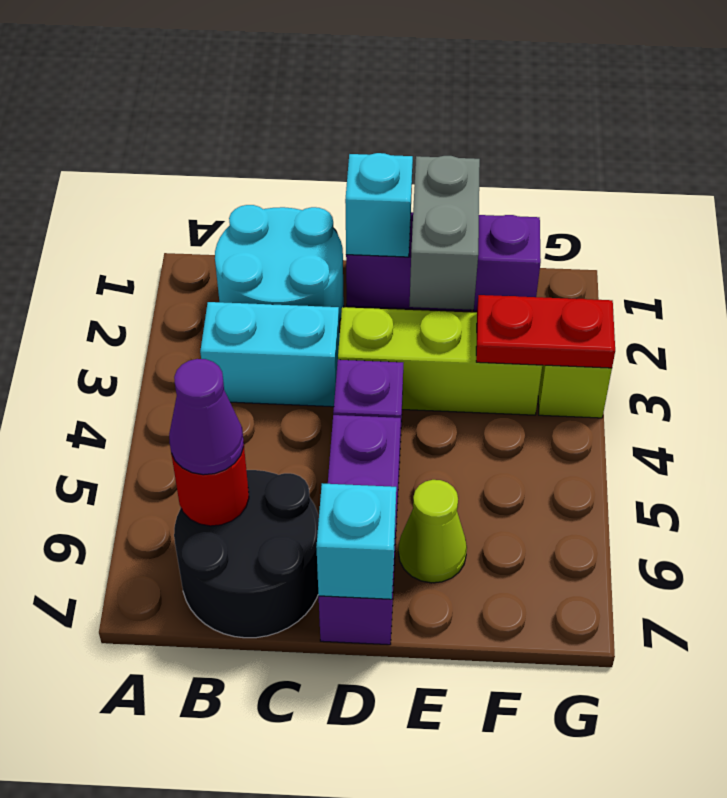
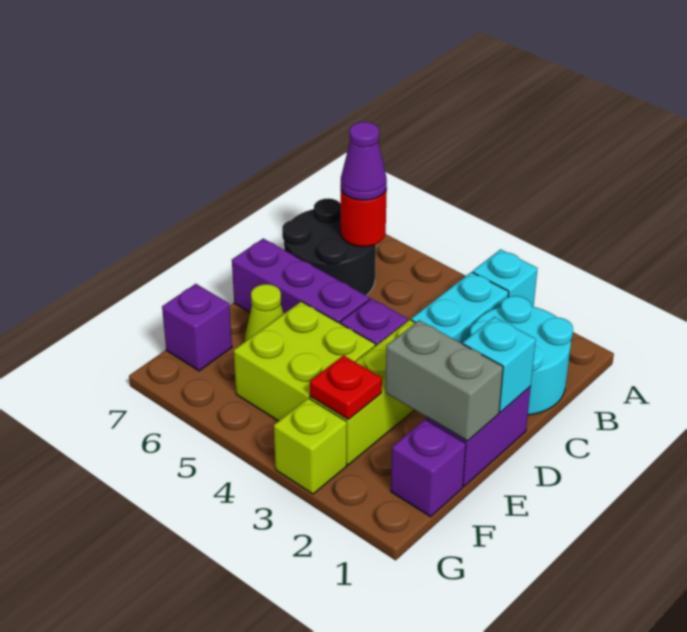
cyan 1x1 brick [316,483,396,599] -> cyan 1x1 brick moved to [473,249,538,307]
none -> lime 2x2 brick [234,301,375,421]
red 1x2 plate [476,295,615,368] -> red 1x1 plate [310,355,382,419]
none -> purple 1x1 brick [162,284,232,371]

